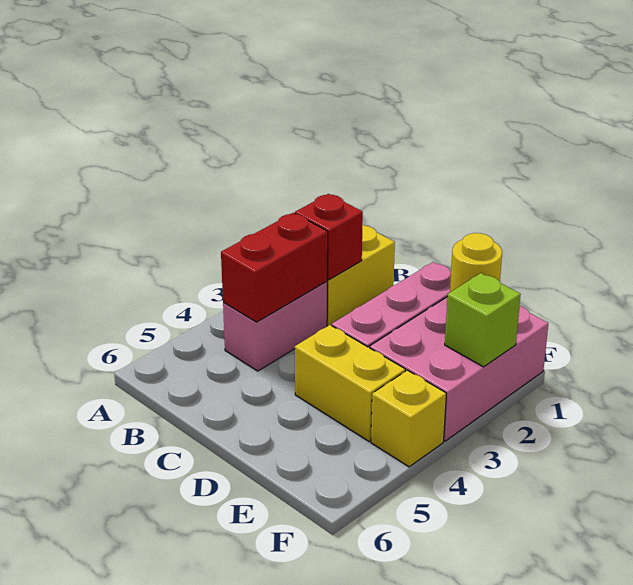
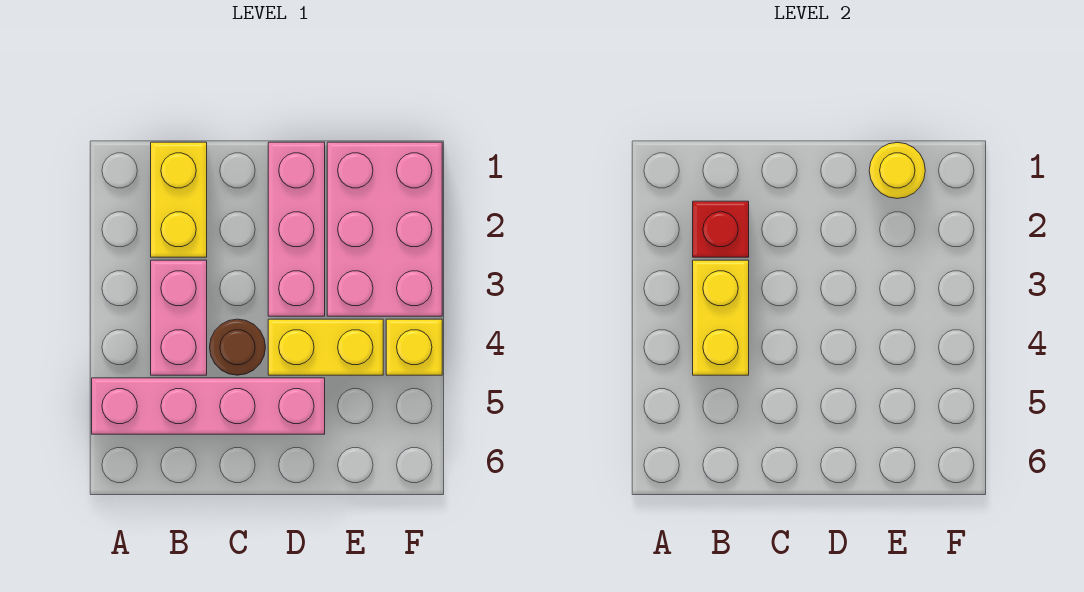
none -> pink 1x4 brick [92,378,325,434]
red 1x2 brick [221,213,328,322] -> yellow 1x2 brick [693,260,749,375]
none -> brown 1x1 round brick [210,319,266,375]
lime 1x1 brick [445,273,521,367] -> none

